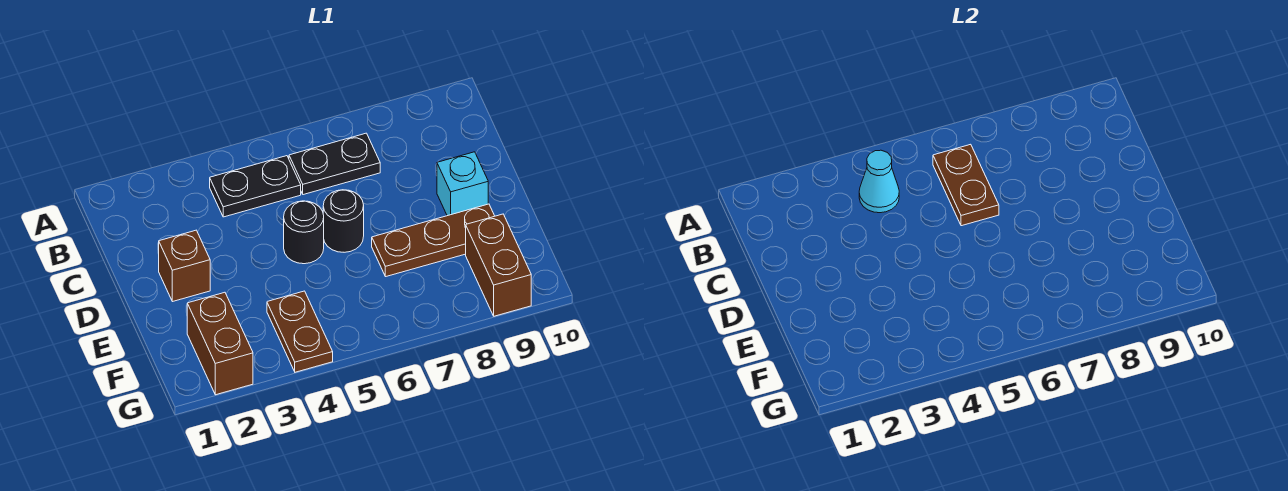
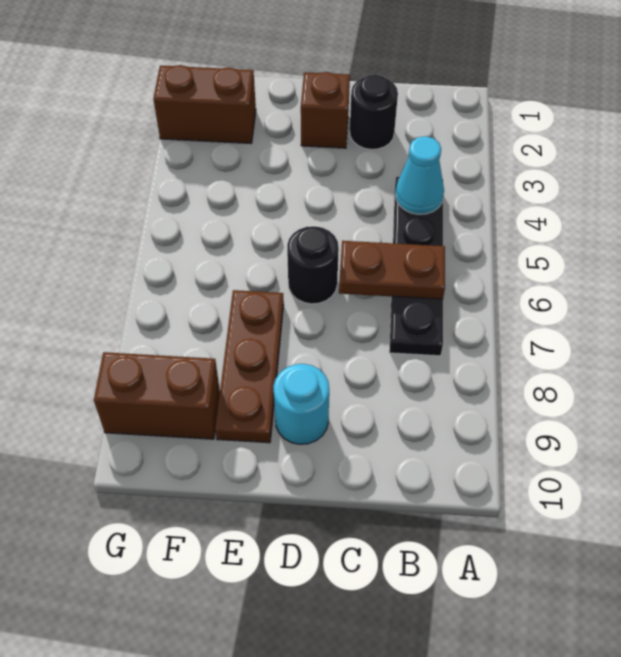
black 1x1 round brick [284,201,324,264] -> black 1x1 round brick moved to [350,74,398,149]
cyan 1x1 brick [437,152,488,216] -> cyan 1x1 round brick [273,364,329,444]
brown 1x2 plate [267,291,333,372] -> none

